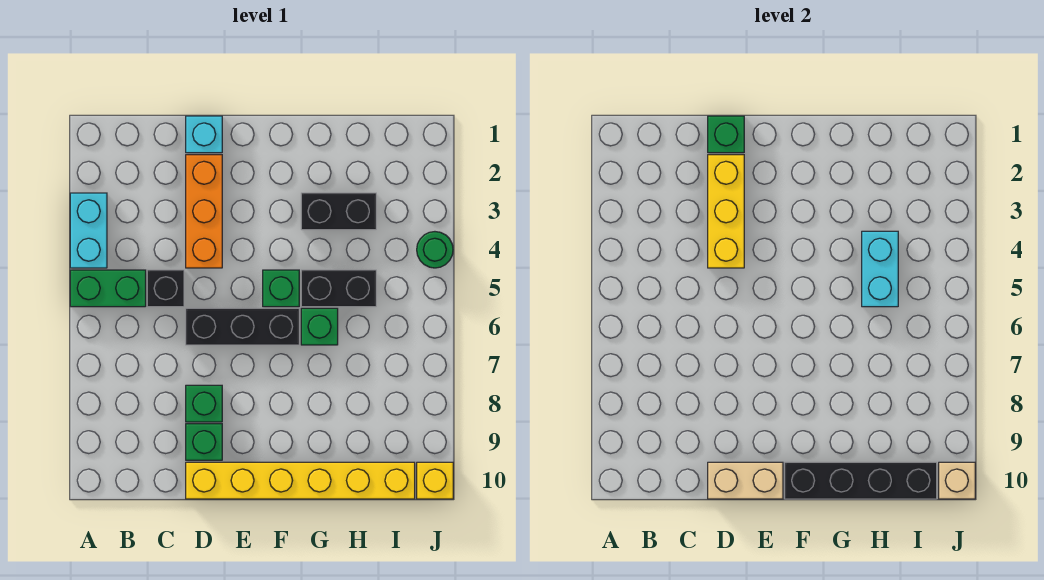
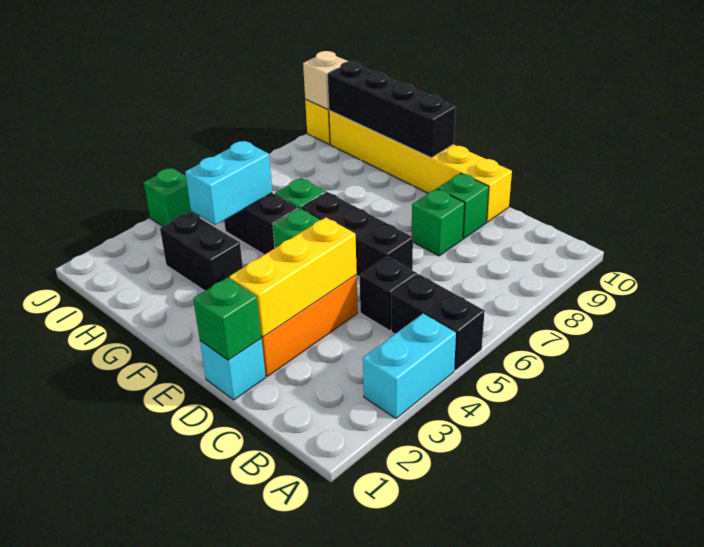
green 1x2 brick [70,270,146,307] -> black 1x2 brick [391,274,485,370]
tan 1x2 brick [708,462,783,499] -> none
green 1x1 round brick [417,232,453,268] -> green 1x1 brick [144,168,199,226]

